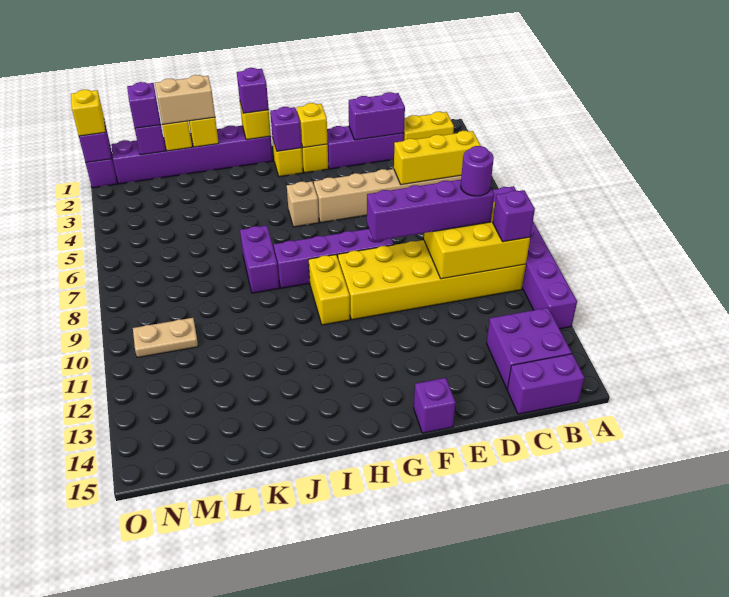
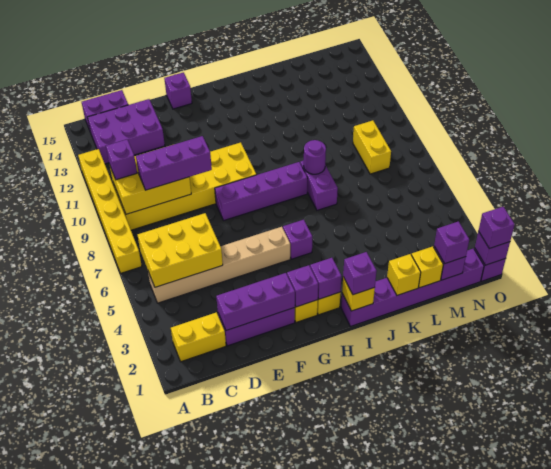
purple 1x6 brick [492,186,577,329] -> yellow 1x6 brick [78,149,142,273]
yellow 1x3 brick [394,131,481,185] -> yellow 2x3 brick [138,213,223,287]
purple 2x2 brick [487,308,572,389] -> purple 2x3 brick [87,99,165,164]
purple 1x4 brick [367,180,494,241] -> purple 1x3 brick [136,136,212,190]
purple 1x1 round brick [461,146,494,196] -> purple 1x1 round brick moved to [304,140,326,174]
purple 1x2 brick [349,92,405,140] -> purple 1x3 brick [216,273,295,331]
yellow 1x1 brick [297,103,328,148] -> purple 1x1 brick [287,265,318,307]
tan 1x1 brick [287,181,319,227] -> purple 1x1 brick [283,220,312,259]
yellow 1x2 brick [308,255,350,325] -> yellow 1x2 brick moved to [353,120,391,174]
tan 1x2 brick [155,75,215,125] -> none
tan 1x2 plate [133,318,198,358] -> none
yellow 1x1 brick [71,90,105,136] -> purple 1x1 brick [479,207,515,249]

